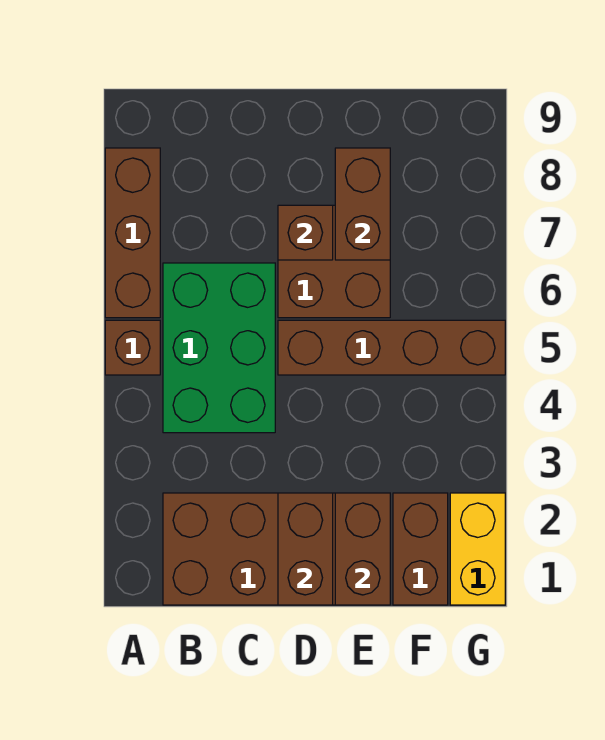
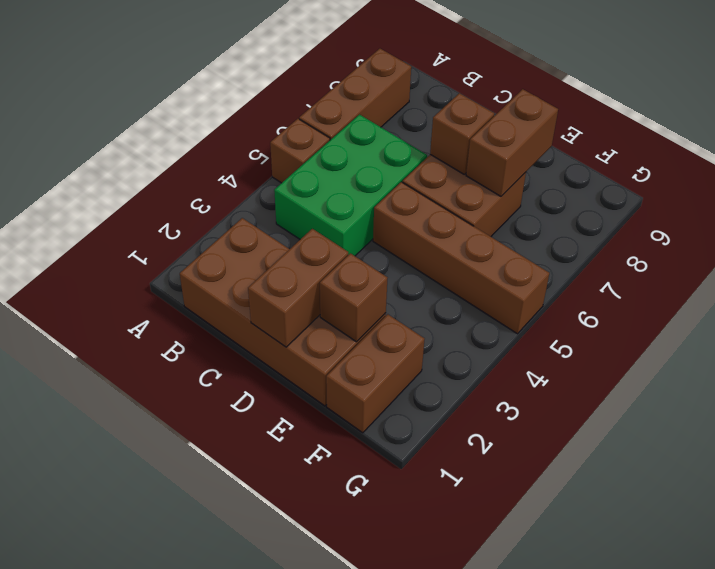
brown 1x2 brick [335,493,390,605] -> brown 1x1 brick [320,253,387,342]
yellow 1x2 brick [450,493,505,605] -> none

